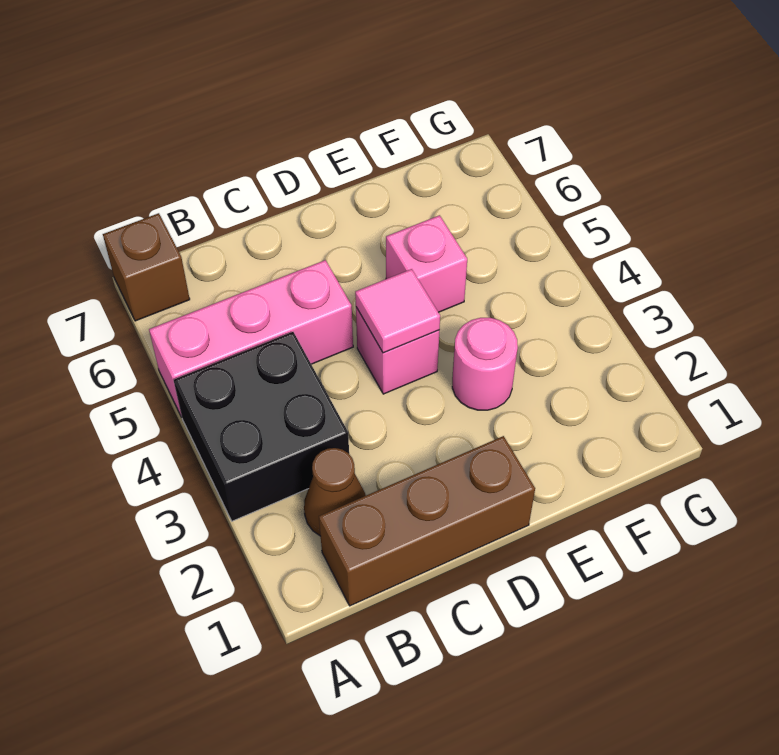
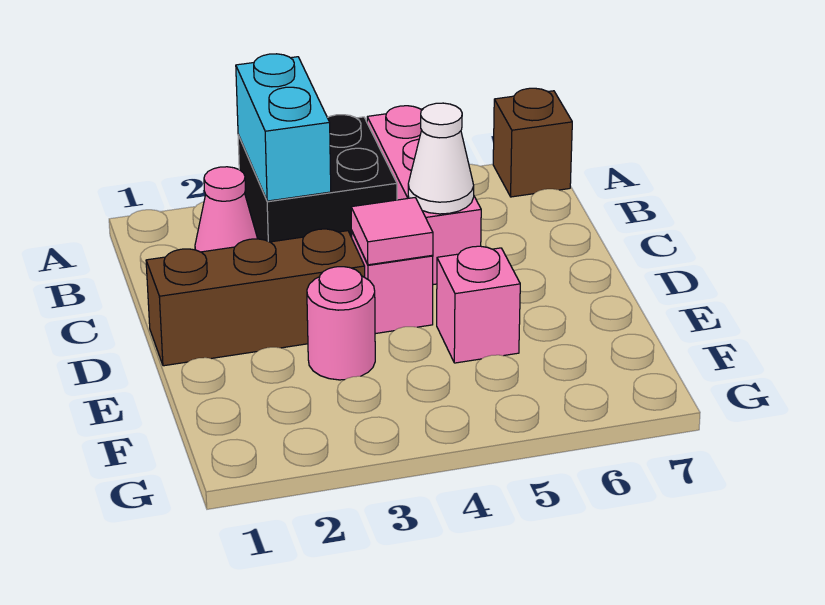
none -> cyan 1x2 brick [236,54,331,201]
brown 1x3 brick [319,436,535,606] -> brown 1x3 brick turned to [146,229,365,366]
brown 1x1 cone [304,448,366,536] -> pink 1x1 cone [195,167,258,252]
none -> white 1x1 cone [408,103,474,214]

